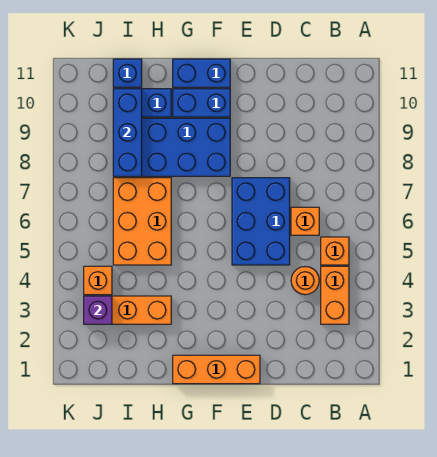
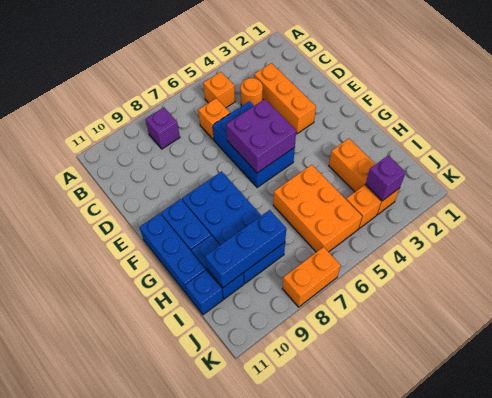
orange 1x2 brick [321,266,349,324] -> orange 1x2 brick moved to [283,247,341,307]
none -> purple 1x1 brick [145,107,180,149]
blue 2x3 brick [232,178,290,265] -> blue 2x3 brick turned to [213,101,295,188]
orange 1x3 brick [173,355,260,384] -> orange 1x3 brick moved to [254,63,316,134]
none -> purple 2x2 brick [226,99,296,173]
blue 1x2 brick [173,59,230,87] -> blue 1x3 brick [140,213,206,295]
orange 2x3 brick [113,178,171,265] -> orange 2x3 brick turned to [273,165,362,252]

